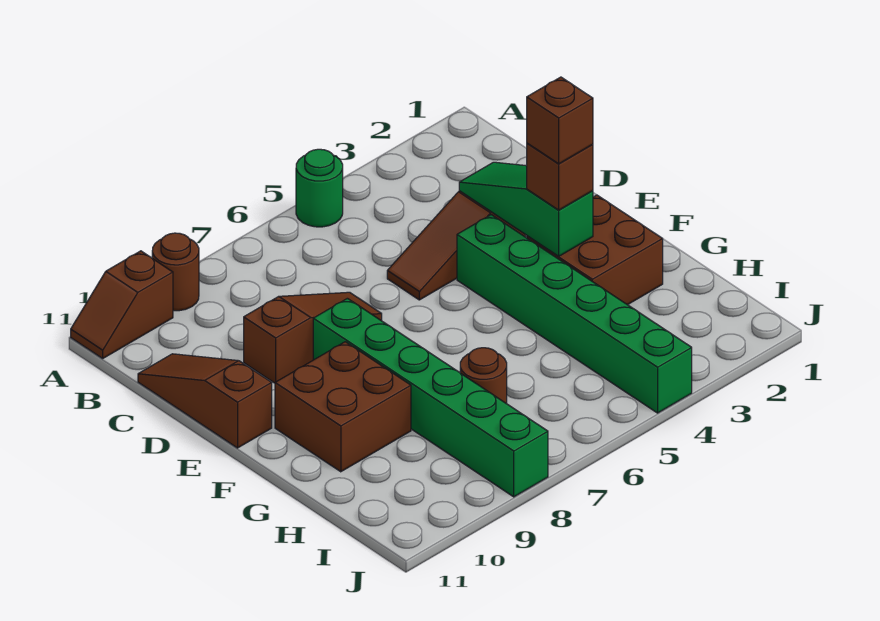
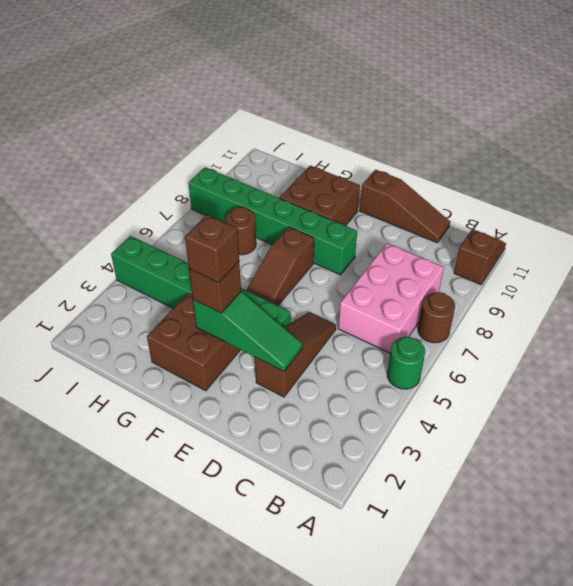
brown 1x1 round brick [152,233,199,311] -> brown 1x1 round brick moved to [418,292,455,343]
none -> pink 2x3 brick [338,243,444,353]
brown 1x3 slope [244,292,382,383] -> brown 1x3 slope moved to [246,227,314,305]

